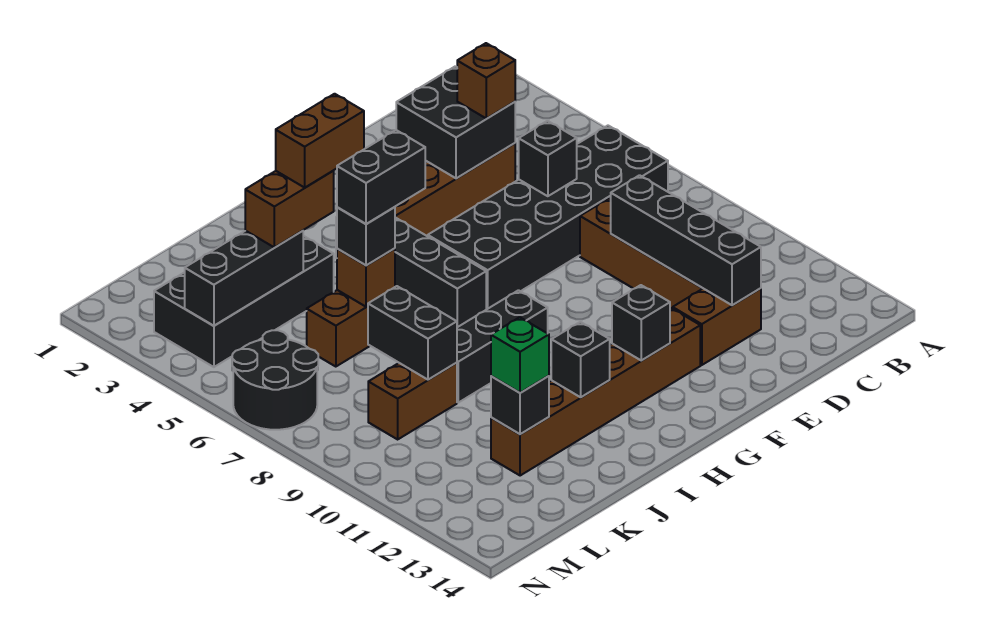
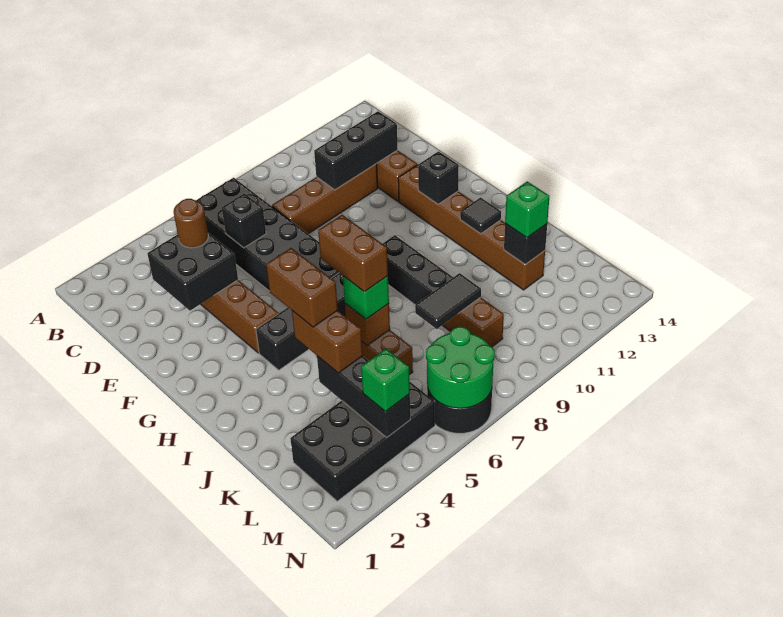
brown 1x1 brick [457,43,515,119] -> brown 1x1 round brick [173,199,208,248]
black 1x4 brick [611,175,761,305] -> black 1x3 brick [314,111,398,190]
black 1x2 brick [337,130,425,224] -> brown 1x2 brick [318,215,388,292]
black 1x1 brick [551,322,610,397] -> black 1x1 tile [460,198,501,234]
black 2x4 brick [154,236,334,367] -> black 2x4 brick turned to [290,381,435,501]
black 1x1 brick [337,207,395,266] -> green 1x1 brick [343,276,389,319]
black 1x2 brick [368,286,457,380] -> black 1x2 tile [415,273,481,329]
none -> green 1x1 brick [361,349,410,412]
none -> green 2x2 round brick [426,327,495,408]

